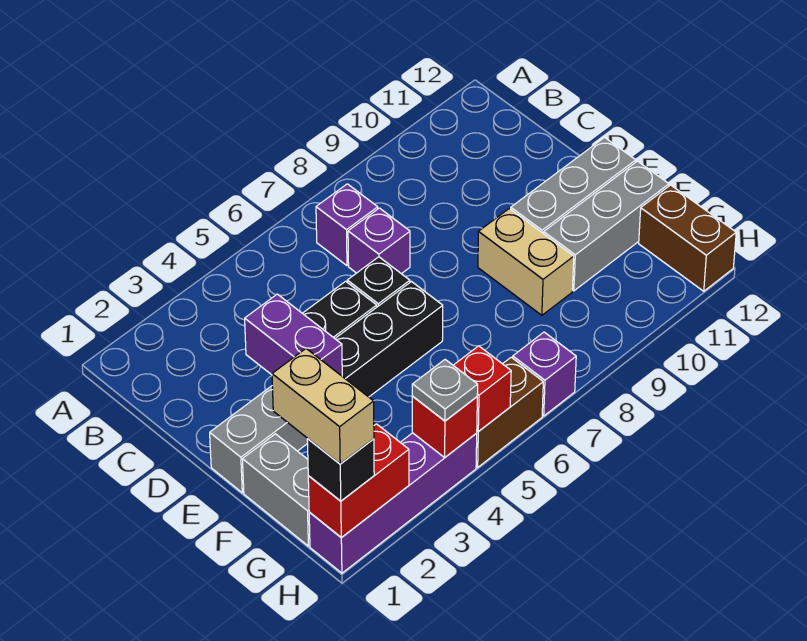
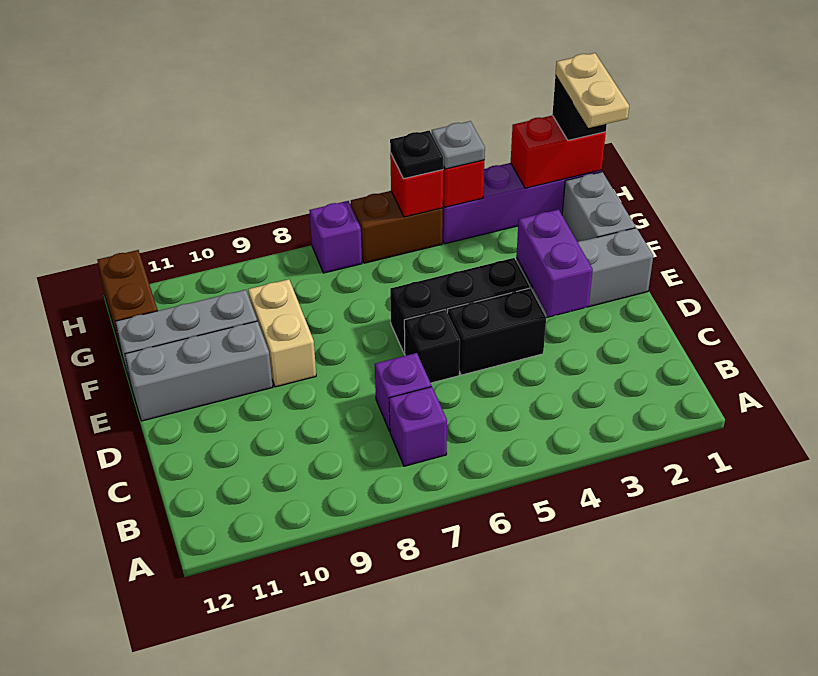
tan 1x2 brick [272,349,374,464] -> tan 1x2 plate [555,53,629,128]
none -> black 1x1 plate [390,130,444,179]

